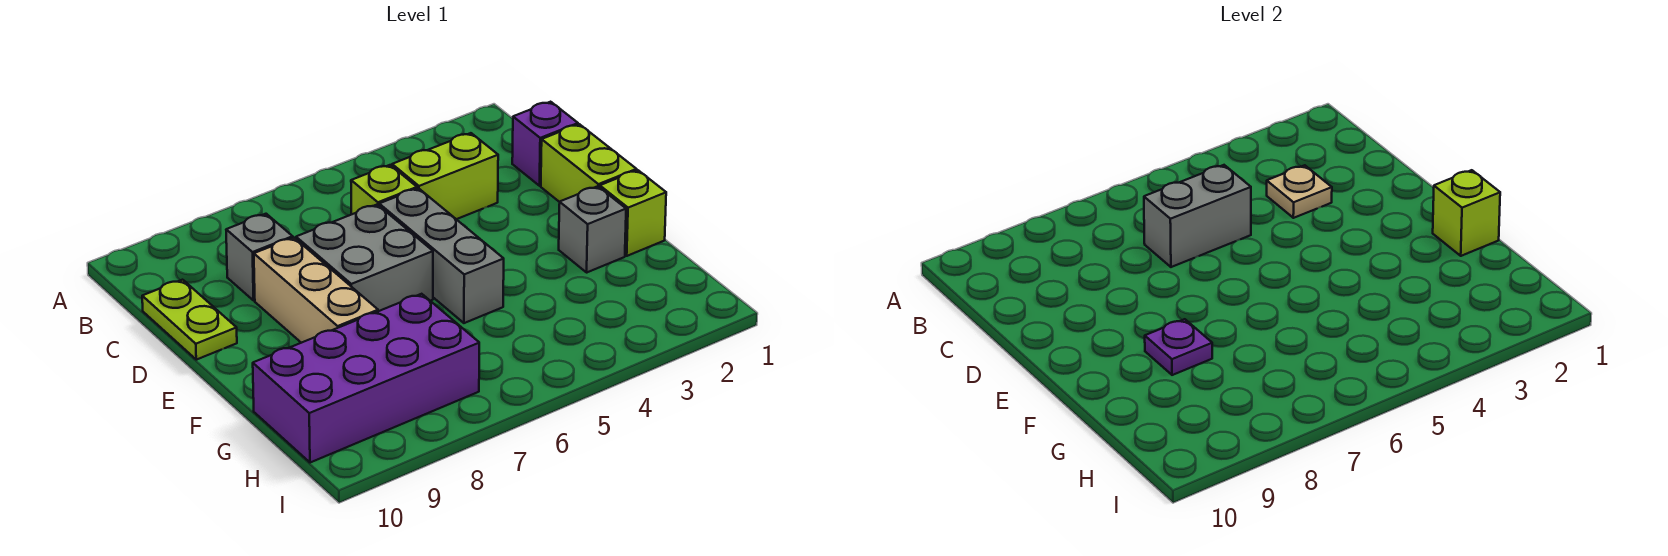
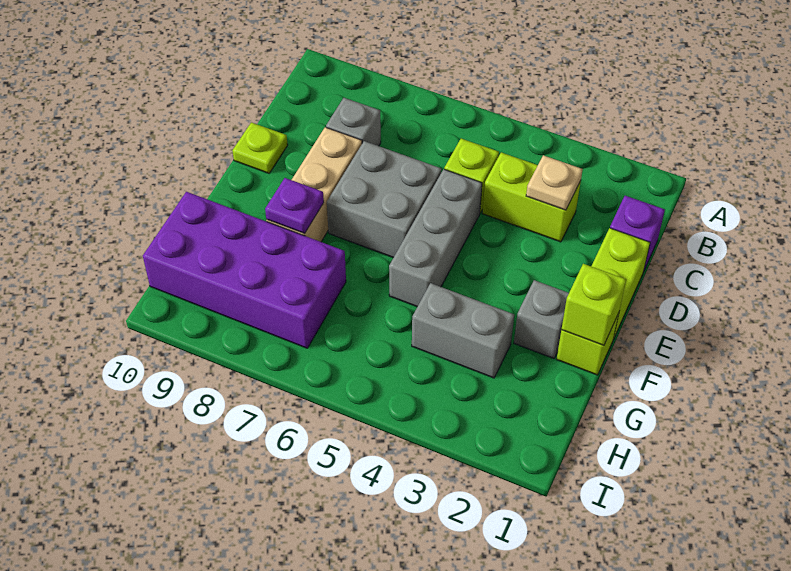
grey 1x2 brick [1144,165,1251,267] -> grey 1x2 brick moved to [412,283,514,378]
lime 1x2 plate [142,280,237,360] -> lime 1x1 plate [232,122,288,173]

